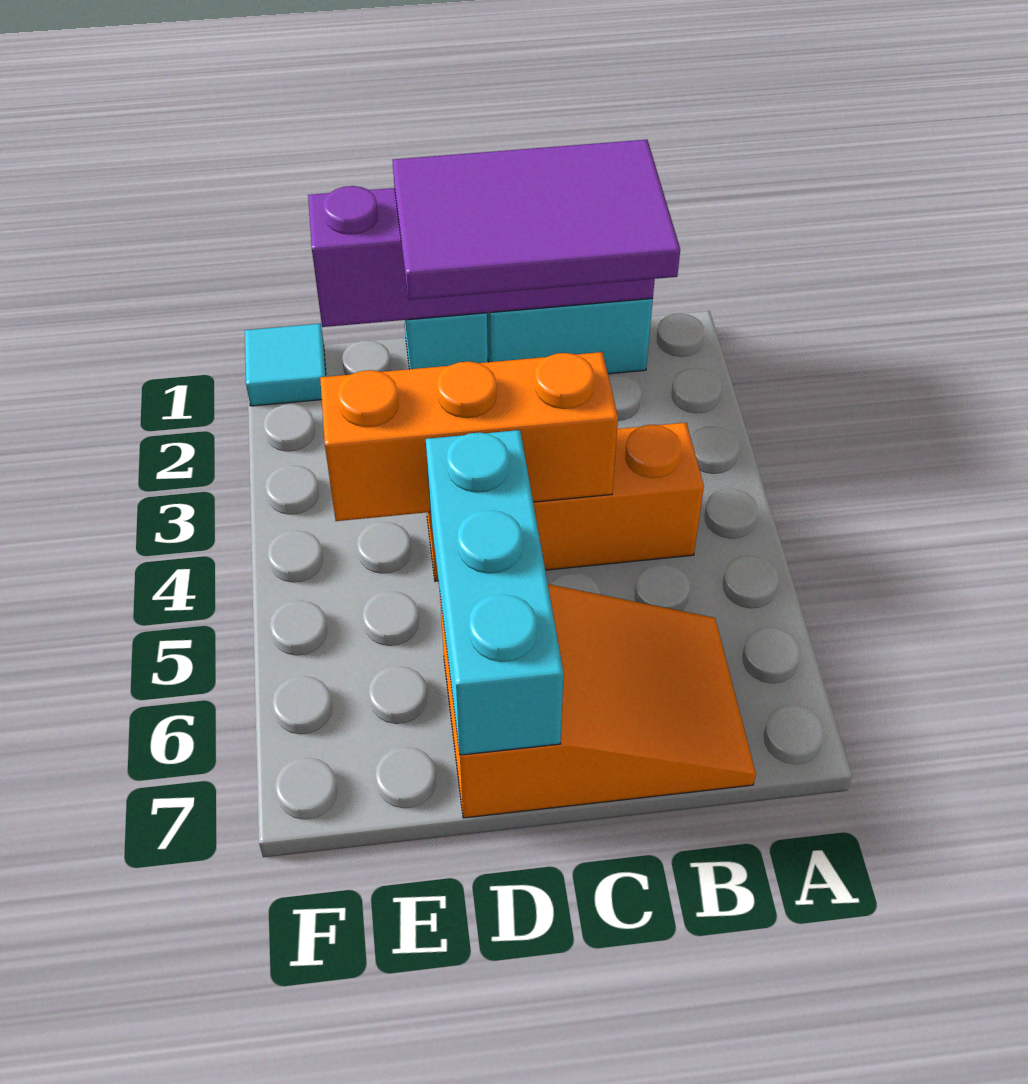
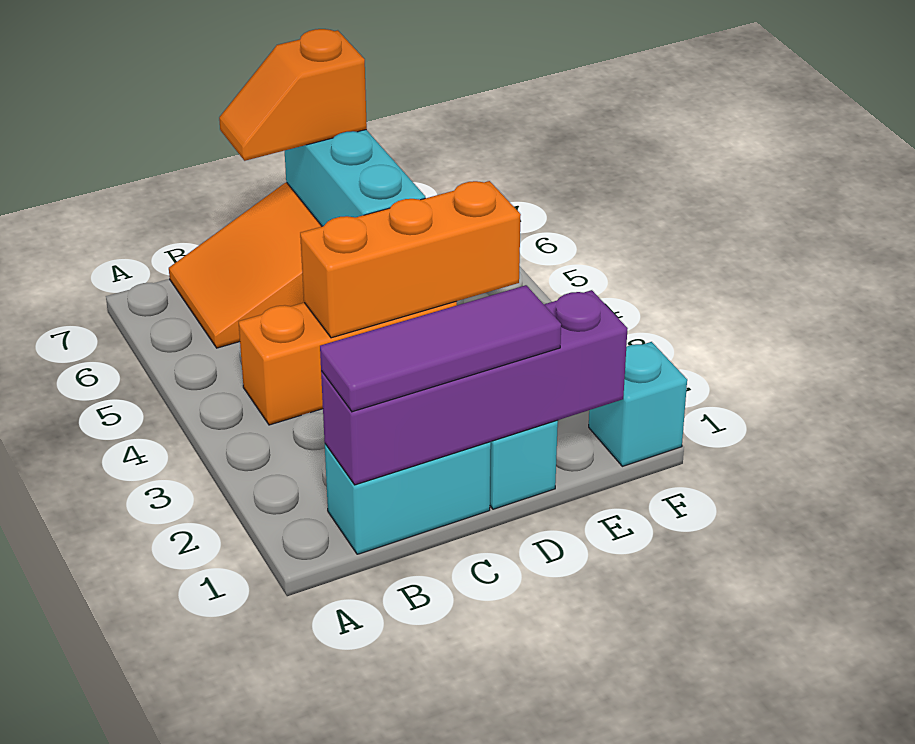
purple 2x3 tile [392,140,680,300] -> purple 1x3 tile [320,285,561,412]
none -> orange 1x2 slope [219,29,367,161]
cyan 1x1 tile [245,324,326,406] -> cyan 1x1 brick [589,342,687,466]

